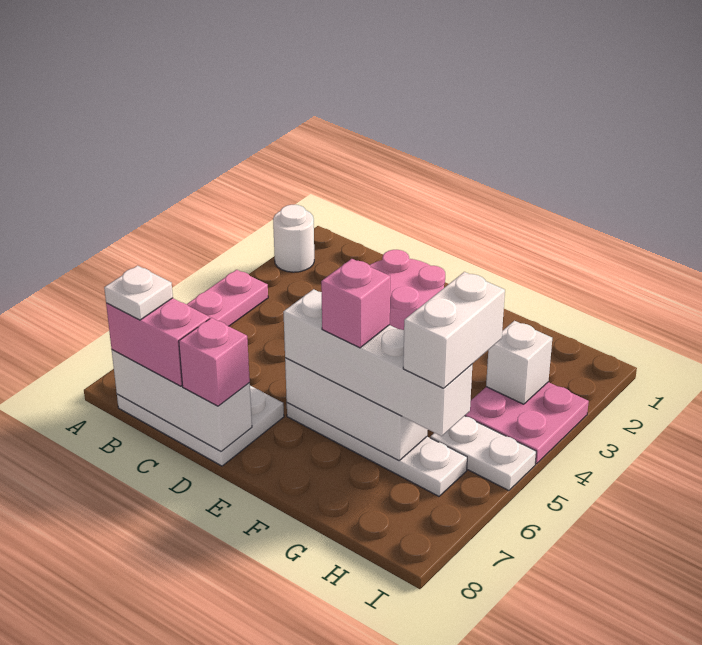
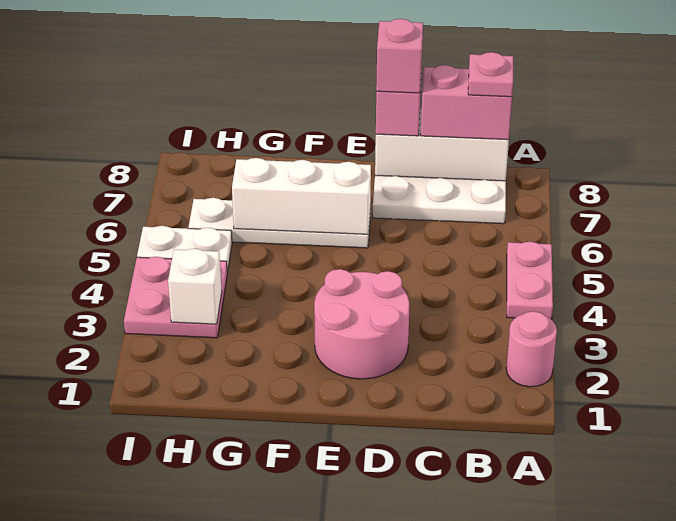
white 1x1 round brick [273,205,314,272] -> pink 1x1 round brick [506,311,557,387]
white 1x1 plate [104,266,173,320] -> pink 1x1 plate [468,52,513,97]
white 1x4 brick [283,289,472,436] -> none
pink 1x1 brick [321,259,390,348] -> pink 1x1 brick moved to [376,19,423,93]
white 1x2 brick [403,272,505,388] -> none

